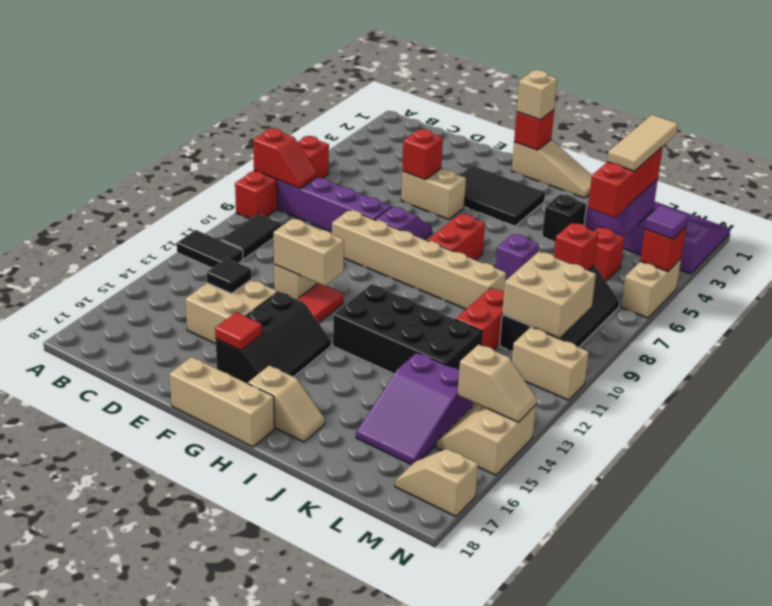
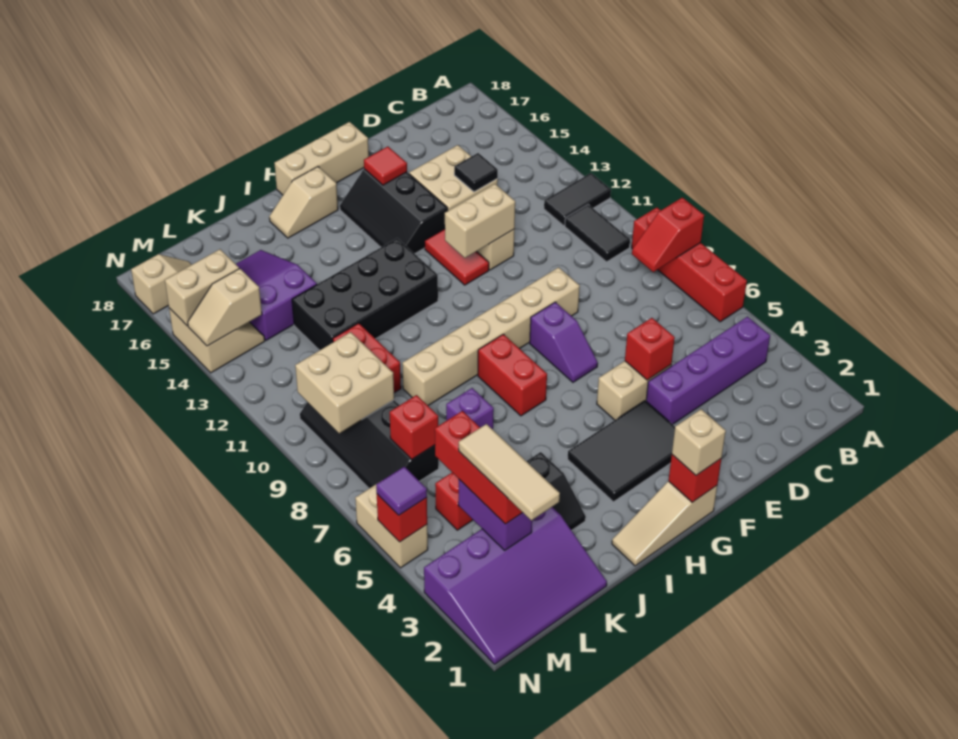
purple 1x4 brick [277,177,391,232] -> purple 1x4 brick moved to [646,317,770,424]
tan 1x2 brick [512,327,589,400] -> tan 1x2 brick moved to [165,249,239,326]

